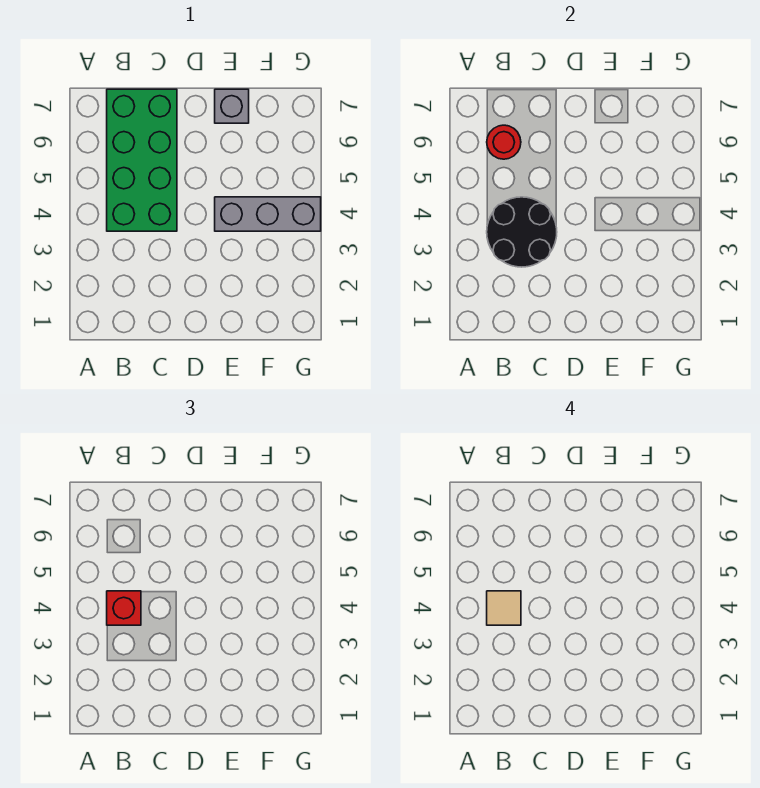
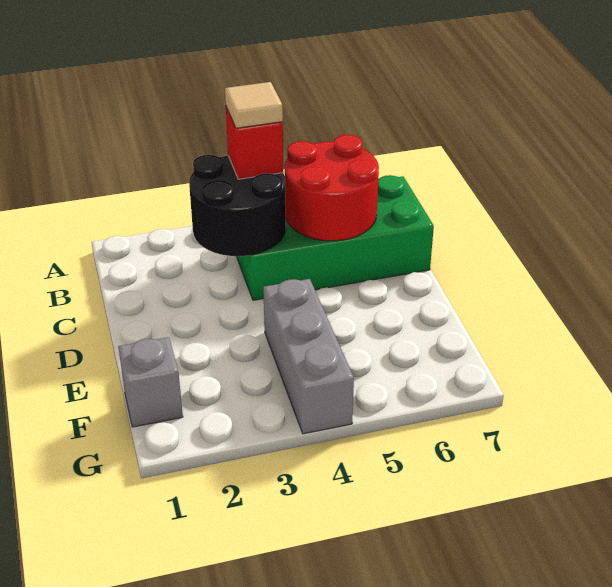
red 1x1 round brick [487,125,521,159] -> red 2x2 round brick [285,135,379,241]
grey 1x1 brick [215,89,249,123] -> grey 1x1 brick moved to [118,337,183,427]

